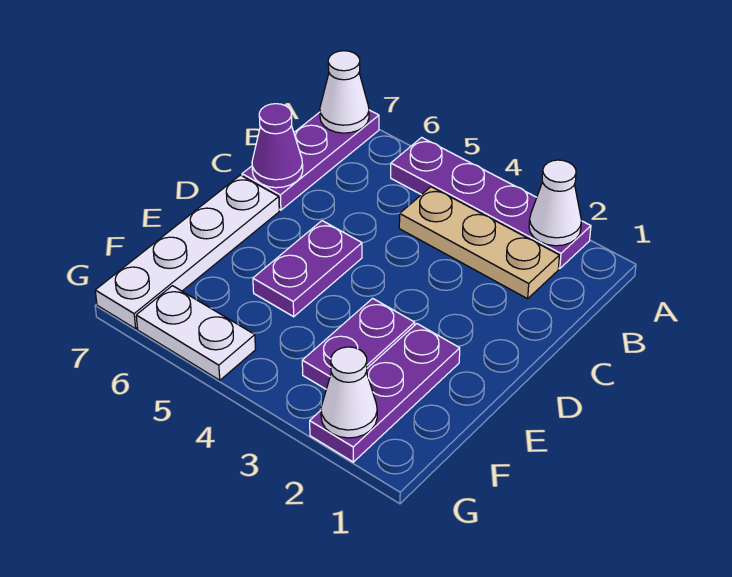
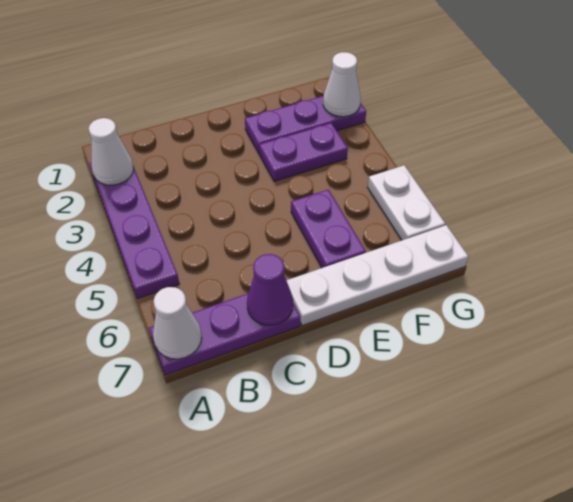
tan 1x3 plate [399,187,559,299] -> none
purple 1x2 plate [253,221,362,317] -> purple 1x2 plate turned to [291,190,366,268]

